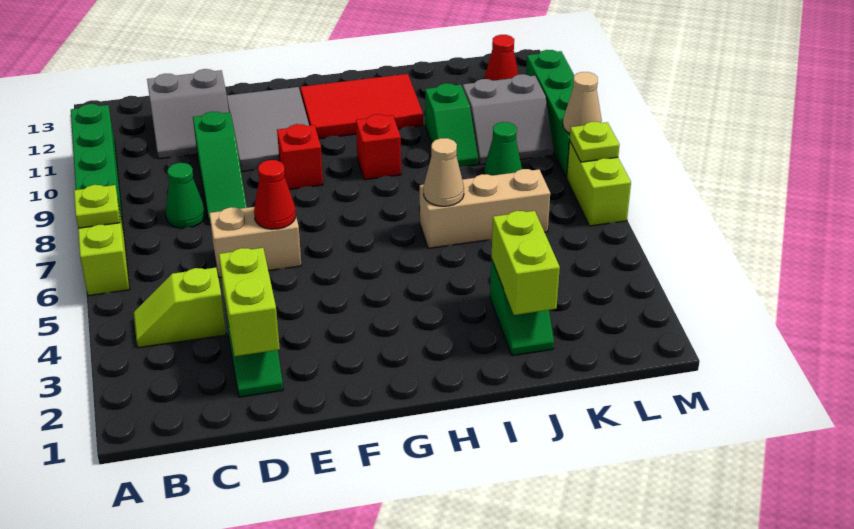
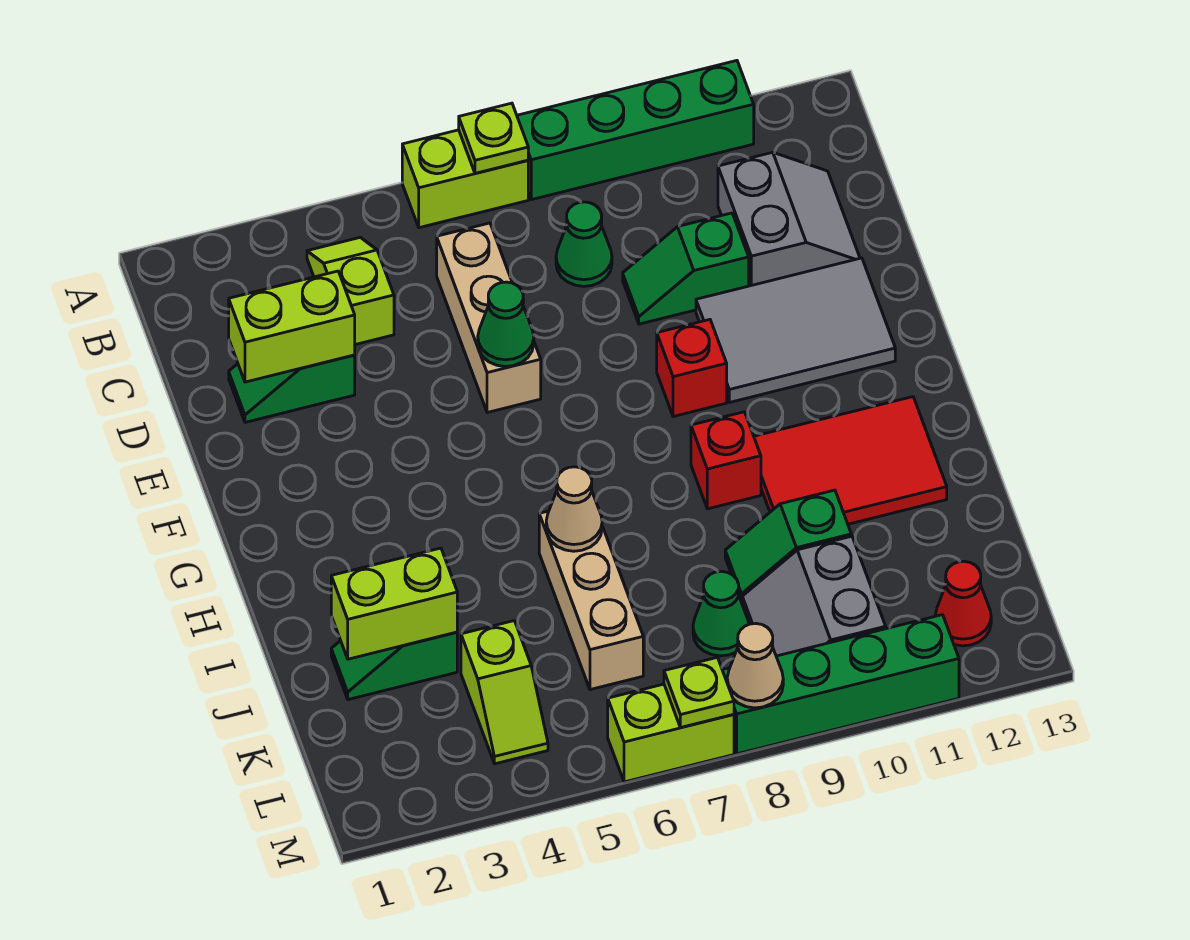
grey 2x2 slope [147,69,229,159] -> grey 2x2 slope turned to [718,152,860,286]
tan 1x2 brick [209,207,301,278] -> tan 1x3 brick [437,223,541,413]
green 1x3 slope [193,112,247,225] -> green 1x2 slope [623,213,749,324]
red 1x1 cone [254,160,296,229] -> green 1x1 cone [478,282,534,367]
red 2x3 tile [301,74,423,139] -> red 2x3 tile turned to [754,397,947,524]
none -> lime 1x2 slope [461,621,548,764]

